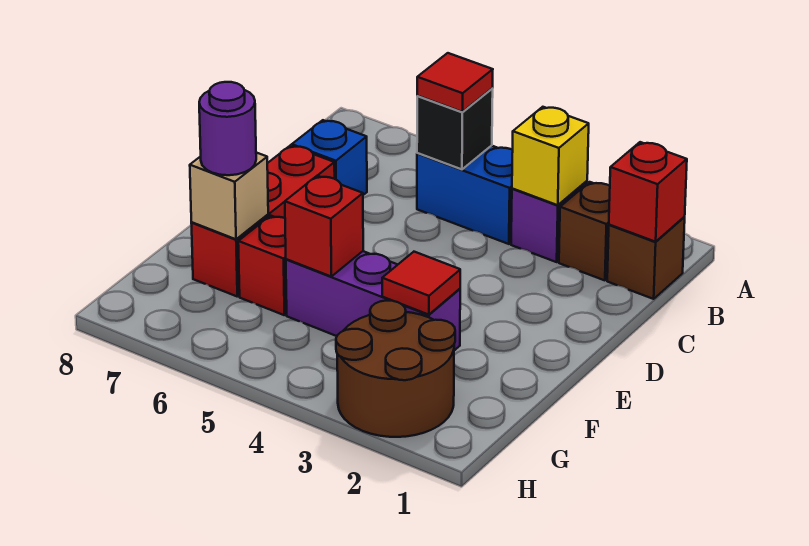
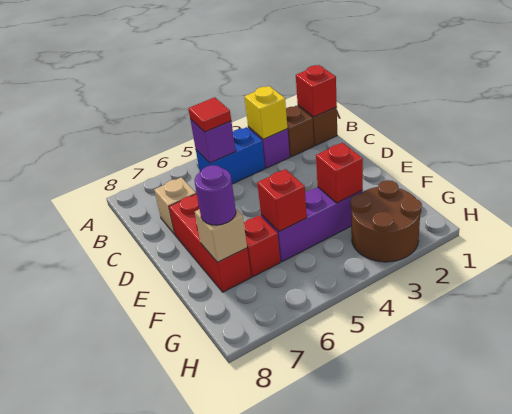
black 1x1 brick [417,89,493,169] -> purple 1x1 brick [190,119,236,163]
blue 1x1 brick [292,120,367,195] -> tan 1x1 brick [154,177,196,234]
red 1x1 tile [382,252,460,315] -> red 1x1 brick [316,143,363,203]

